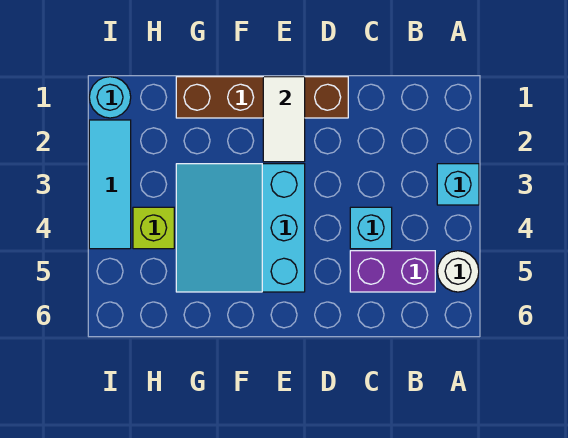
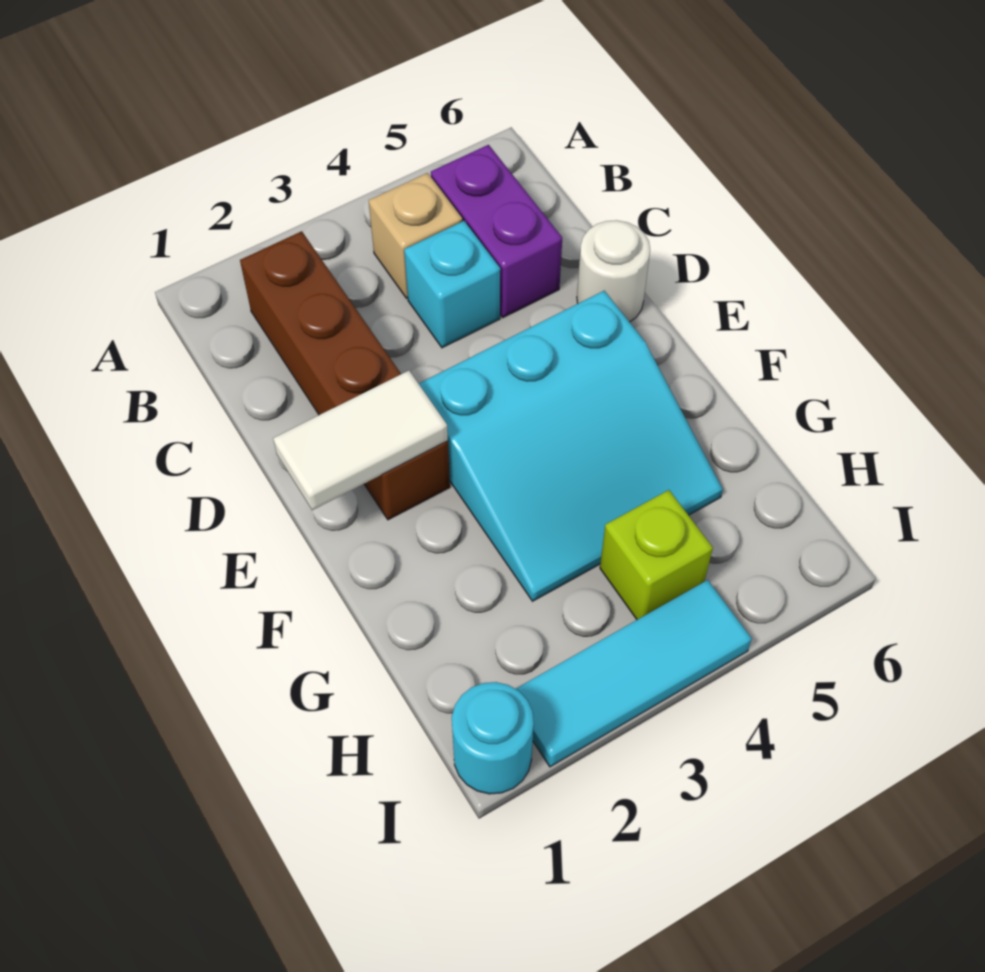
cyan 1x1 brick [437,164,479,205] -> none
white 1x1 round brick [437,251,479,292] -> white 1x1 round brick moved to [577,220,650,322]
none -> tan 1x1 brick [369,173,462,299]
brown 1x4 brick [176,77,348,118] -> brown 1x4 brick moved to [240,231,450,520]

